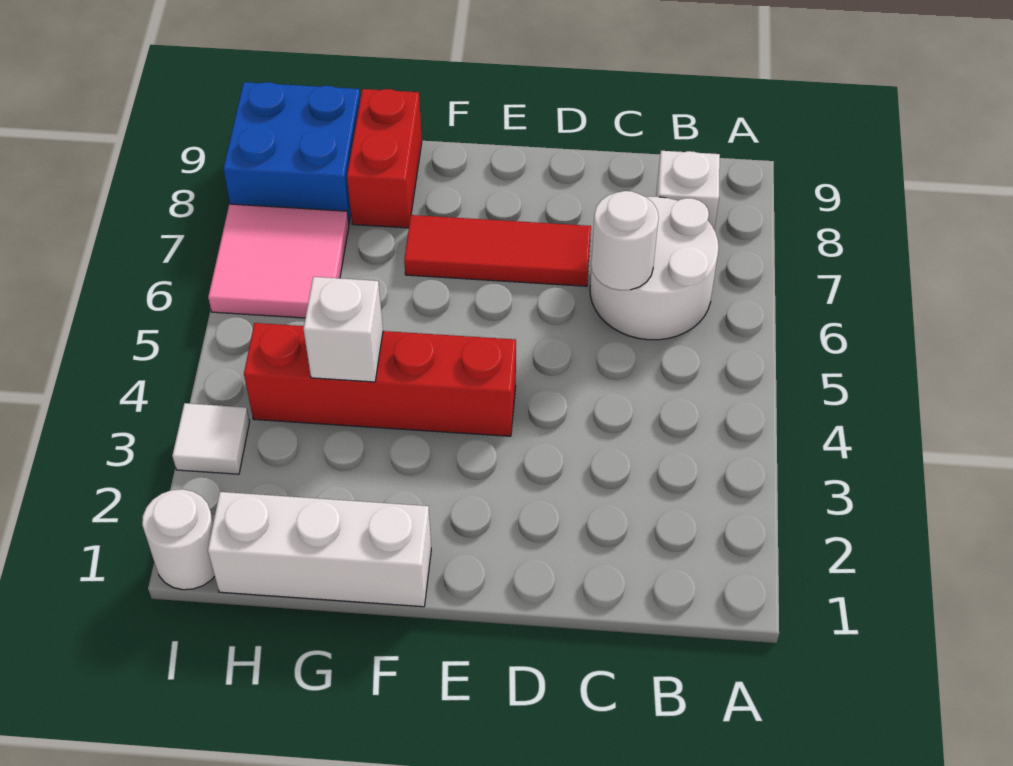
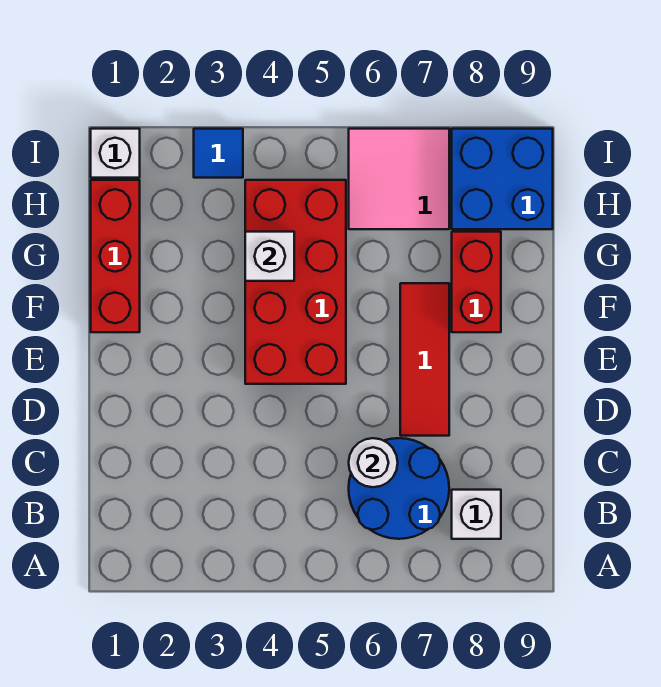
white 2x2 round brick [590,197,719,340] -> blue 2x2 round brick [349,438,449,539]
red 1x4 brick [244,323,516,436] -> red 2x4 brick [245,180,346,384]
white 1x3 brick [208,492,431,607] -> red 1x3 brick [91,180,140,332]
red 1x2 brick [347,89,422,228] -> red 1x2 brick turned to [452,232,501,332]
white 1x1 round brick [142,489,215,590] -> white 1x1 brick [91,129,140,178]
white 1x1 tile [172,403,250,474] -> blue 1x1 tile [194,129,243,178]

